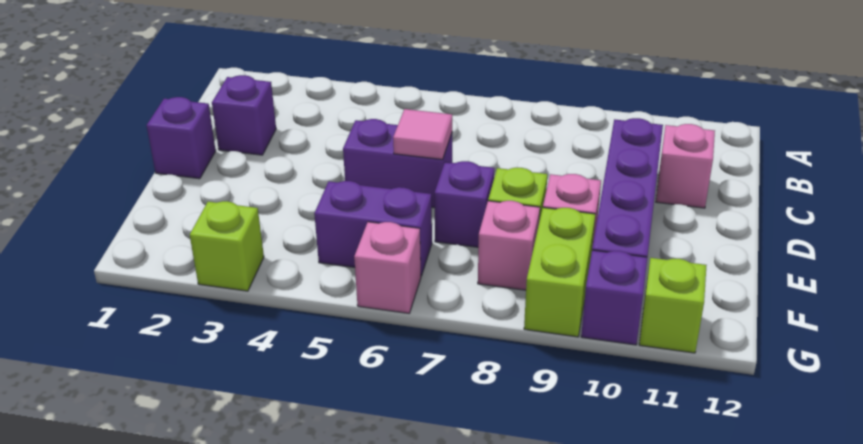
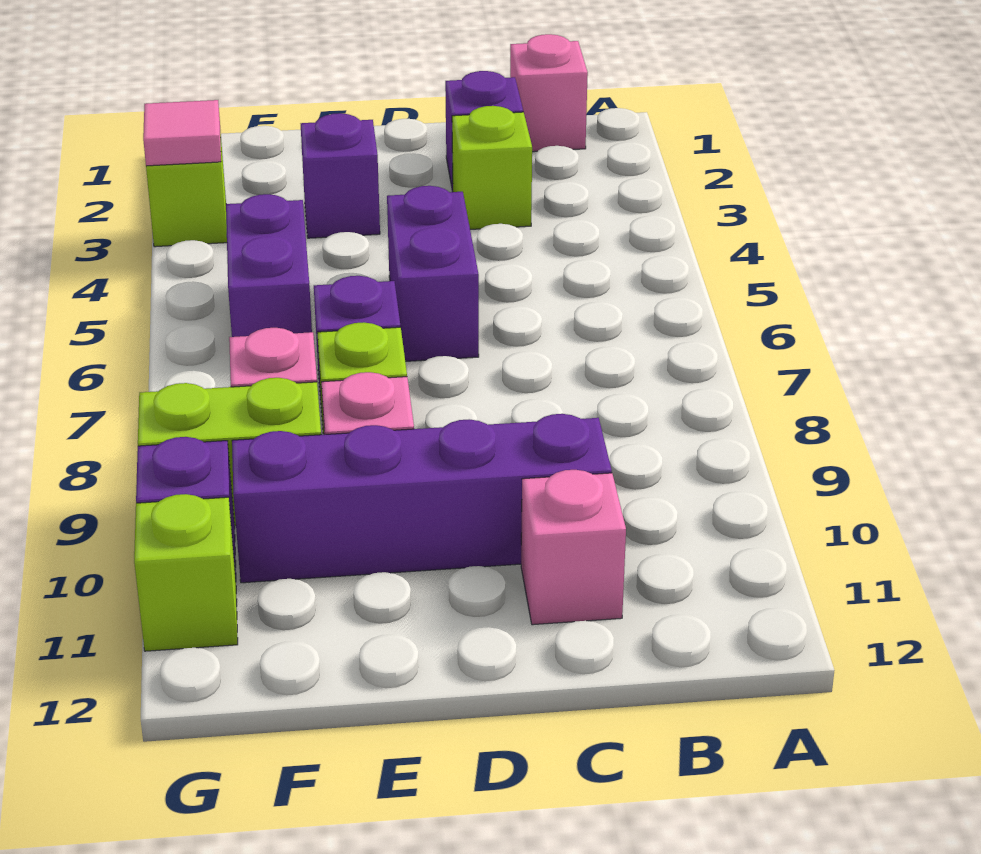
none -> lime 1x1 brick [452,106,532,229]
purple 1x1 brick [147,97,216,179] -> purple 1x1 brick moved to [301,113,380,238]
pink 1x1 tile [393,109,452,160] -> pink 1x1 tile moved to [143,100,221,166]
pink 1x1 brick [354,222,421,313] -> pink 1x1 brick moved to [510,34,588,152]

